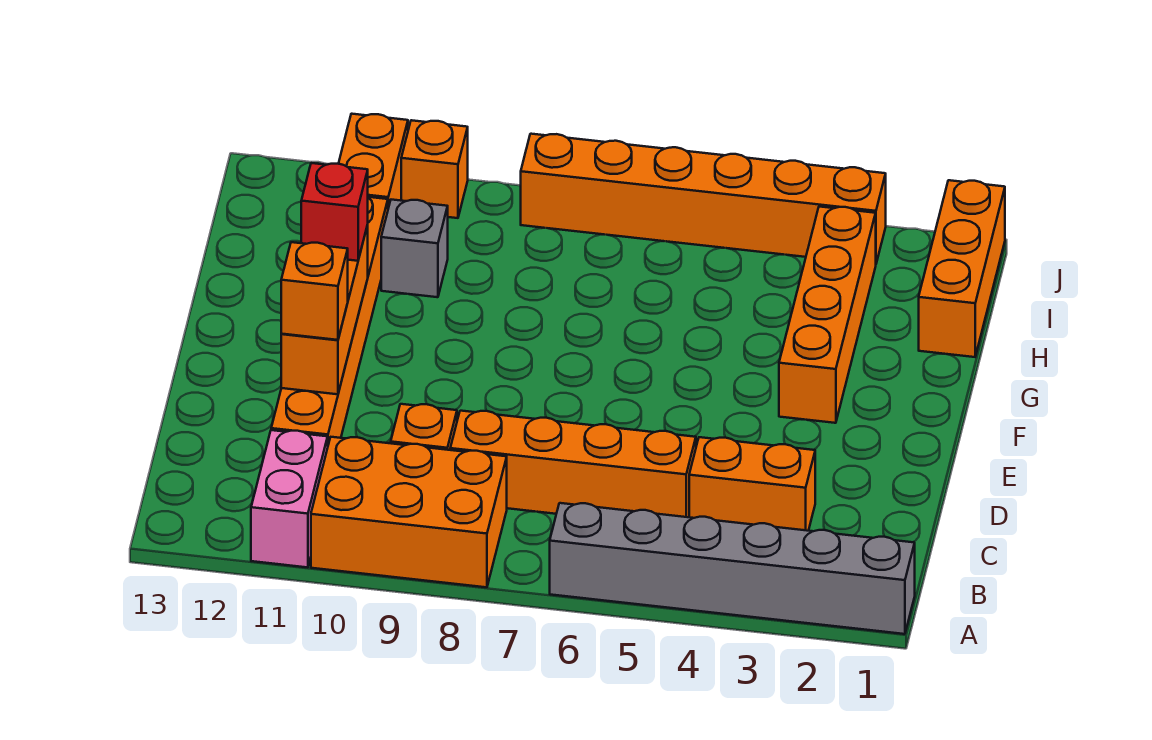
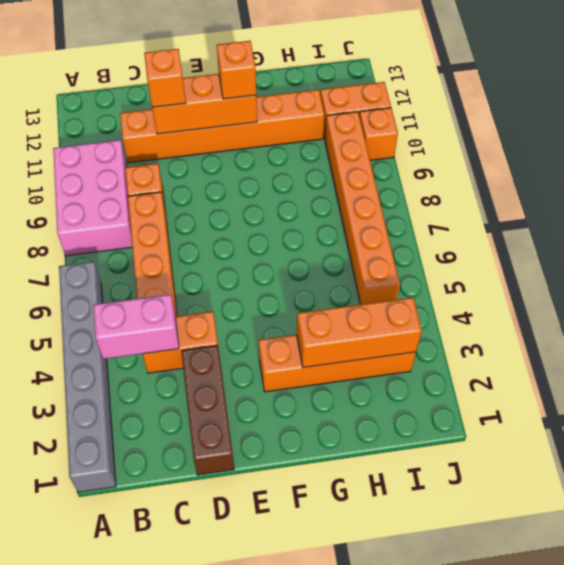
orange 2x3 brick [311,437,507,587] -> pink 2x3 brick [53,140,132,256]
pink 1x2 brick [251,430,328,567] -> pink 1x2 brick moved to [93,294,179,359]
orange 1x2 brick [689,437,815,531] -> orange 1x2 brick turned to [142,312,218,373]
none -> brown 1x3 brick [181,345,234,475]
red 1x1 brick [301,163,368,261] -> orange 1x1 brick [217,41,256,99]
orange 1x3 brick [919,180,1005,357] -> orange 1x3 brick moved to [297,297,422,367]
grey 1x1 brick [381,200,448,297] -> none
orange 1x6 brick [521,134,886,263] -> orange 1x6 brick moved to [325,112,400,304]

